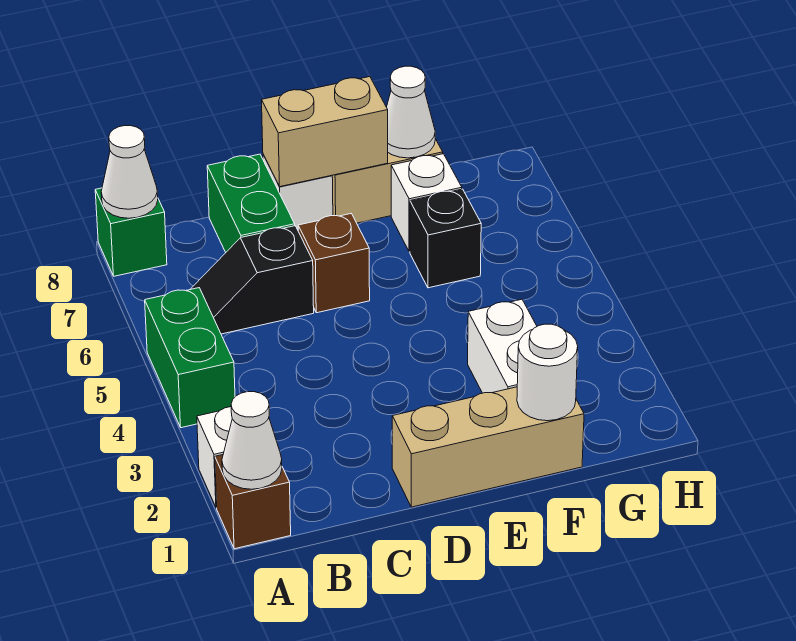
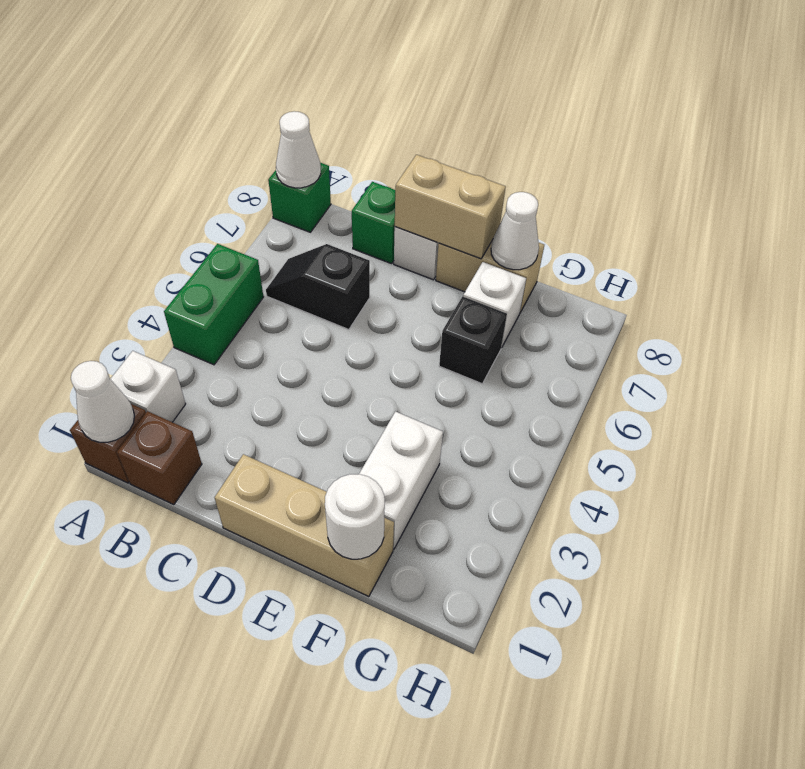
green 1x2 brick [207,154,295,252] -> green 1x1 brick [352,182,395,264]
brown 1x1 brick [298,214,370,313] -> brown 1x1 brick moved to [117,411,202,505]

